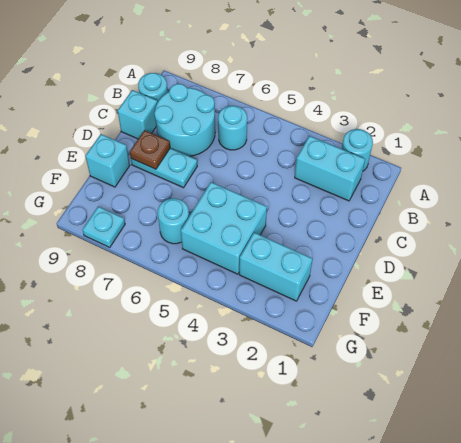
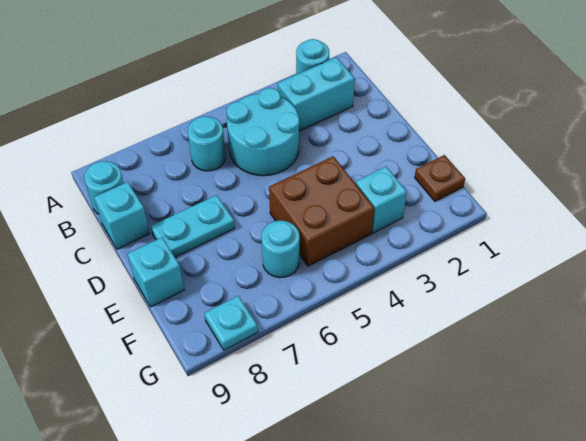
cyan 2x2 round brick [154,84,215,156] -> cyan 2x2 round brick moved to [226,88,299,176]
brown 1x1 plate [130,130,170,169] -> brown 1x1 plate moved to [415,155,465,201]
cyan 2x2 brick [181,182,267,274] -> brown 2x2 brick [269,156,374,266]
cyan 1x2 brick [239,233,313,301] -> cyan 1x1 brick [355,167,407,233]

